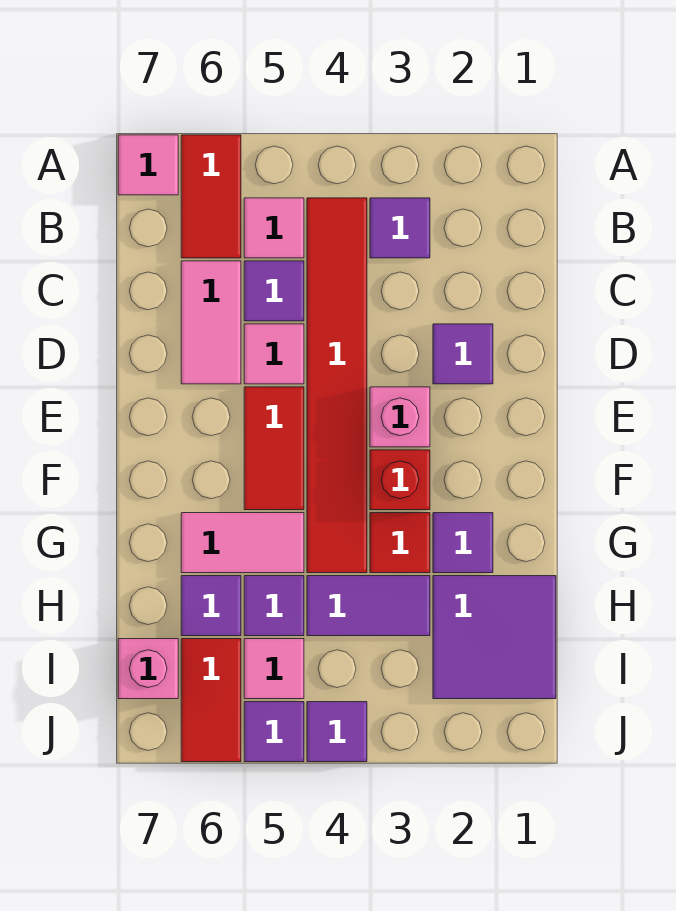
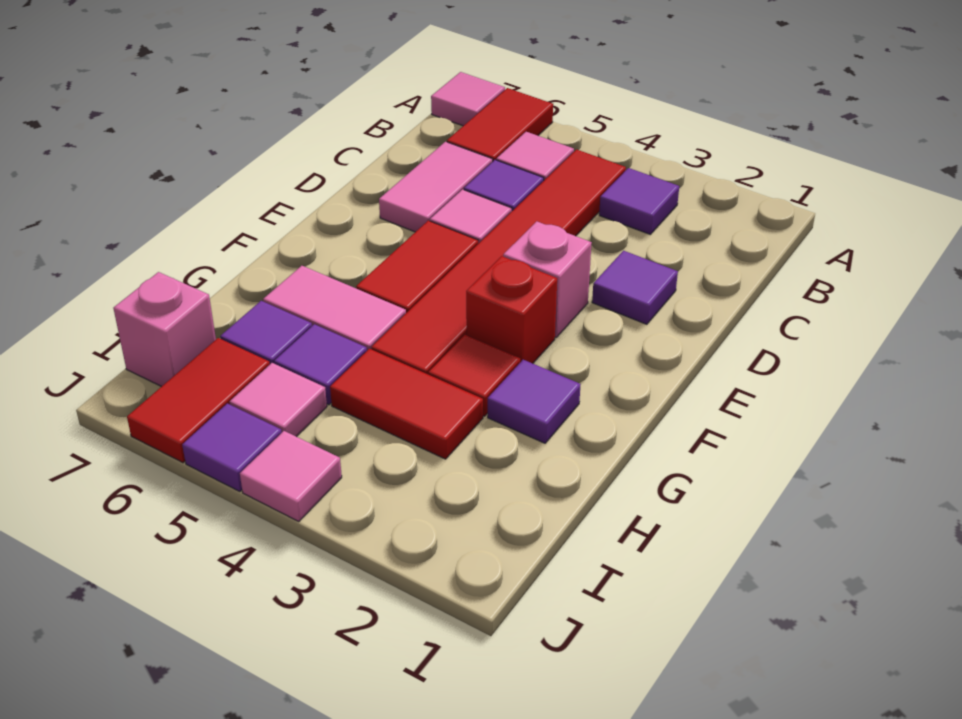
purple 2x2 tile [433,576,556,699] -> none
purple 1x2 tile [307,576,430,636] -> red 1x2 tile [330,349,483,459]
purple 1x1 tile [307,702,367,762] -> pink 1x1 tile [240,431,342,522]

